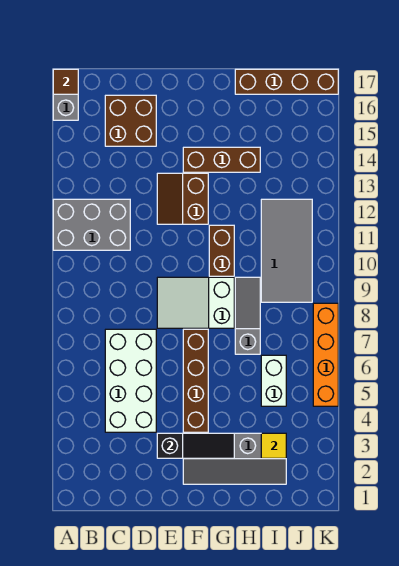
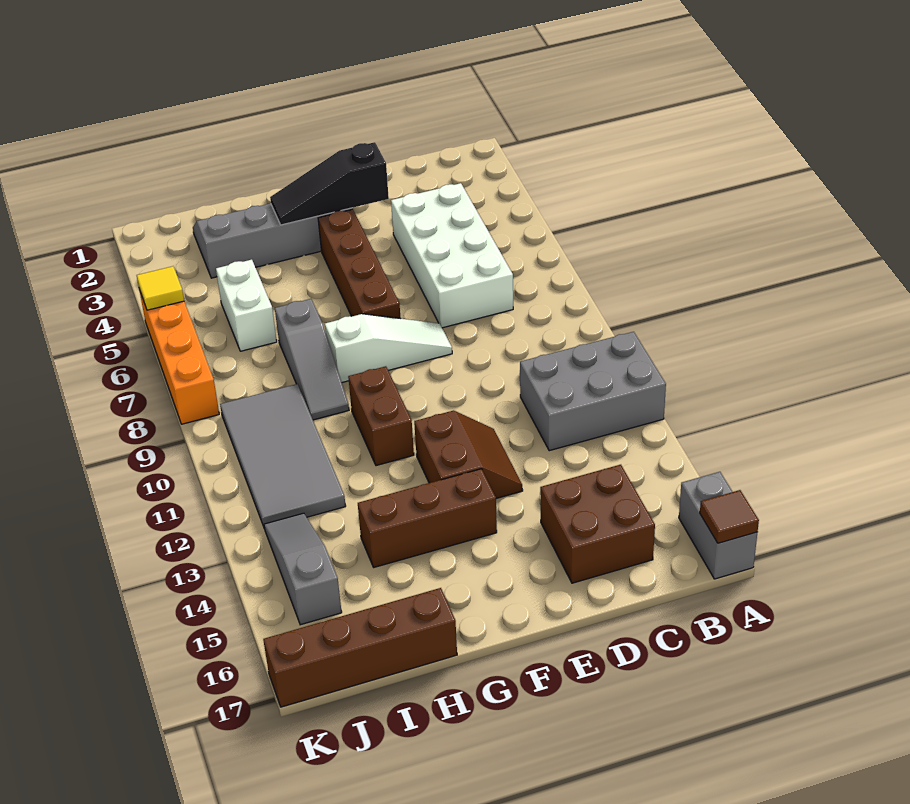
white 2x3 slope [157,277,234,328] -> white 1x3 slope [325,314,452,382]
yellow 1x1 tile [261,433,286,458] -> yellow 1x1 tile moved to [137,266,184,310]
none -> grey 1x3 slope [264,513,342,625]

